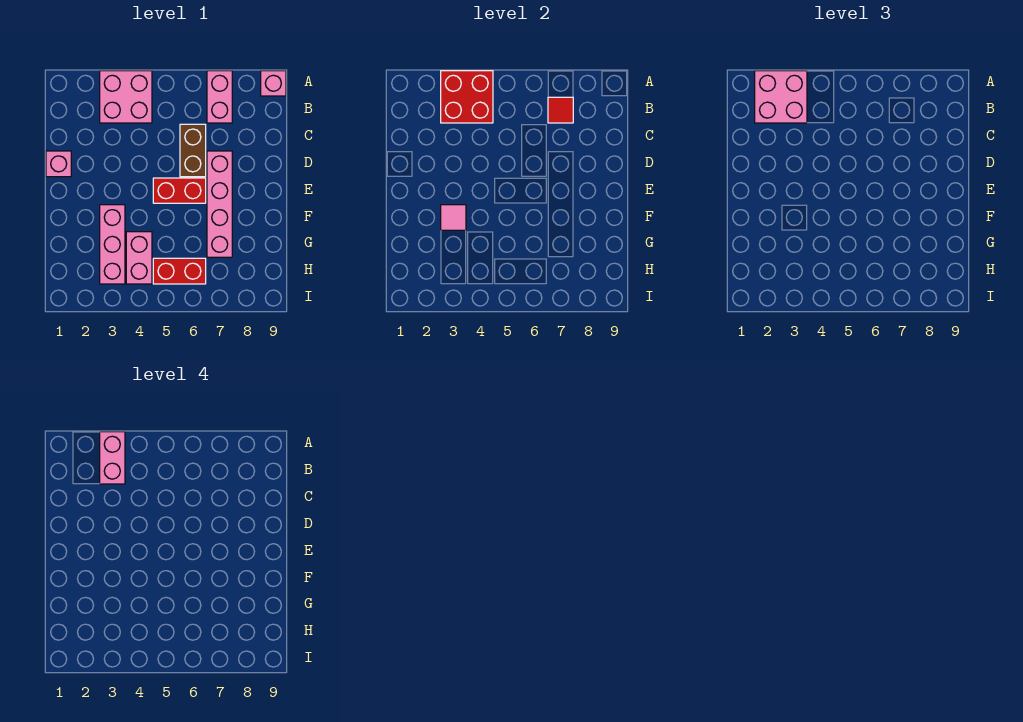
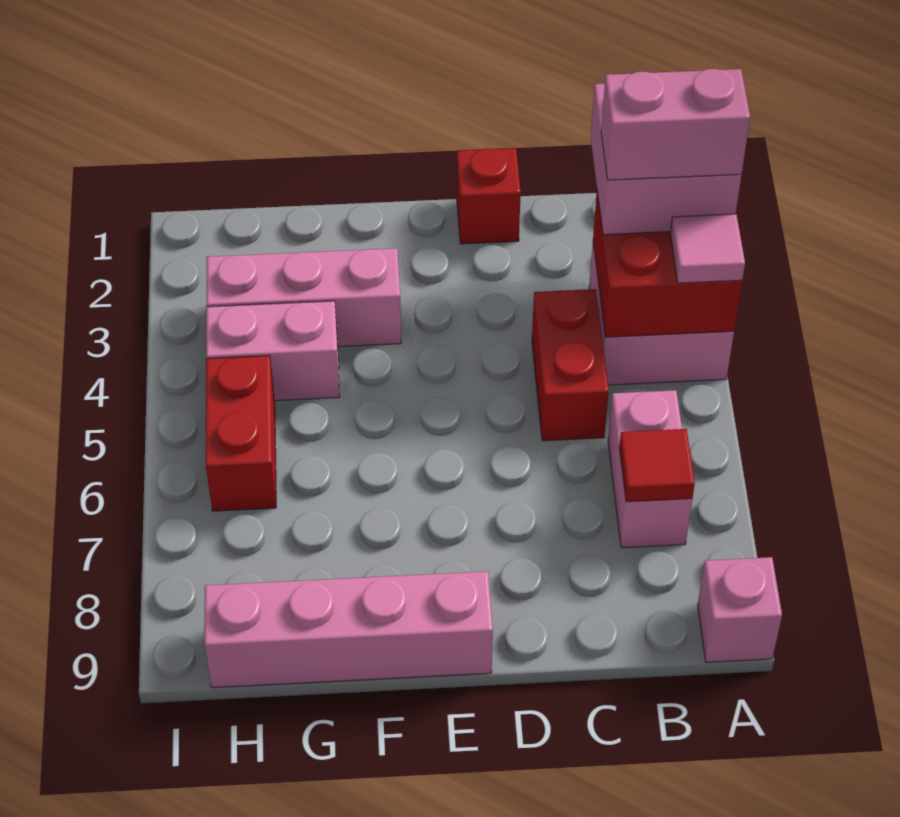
pink 1x2 brick [207,71,232,123] -> pink 1x2 brick turned to [608,390,692,548]
brown 1x2 brick [180,124,206,177] -> none
pink 1x1 brick [46,151,71,177] -> red 1x1 brick [457,148,521,244]
pink 1x4 brick [207,151,232,257] -> pink 1x4 brick moved to [204,571,493,688]
red 1x2 brick [153,178,206,203] -> red 1x2 brick moved to [532,289,609,441]
pink 1x1 tile [441,205,466,230] -> pink 1x1 tile moved to [670,214,745,283]

